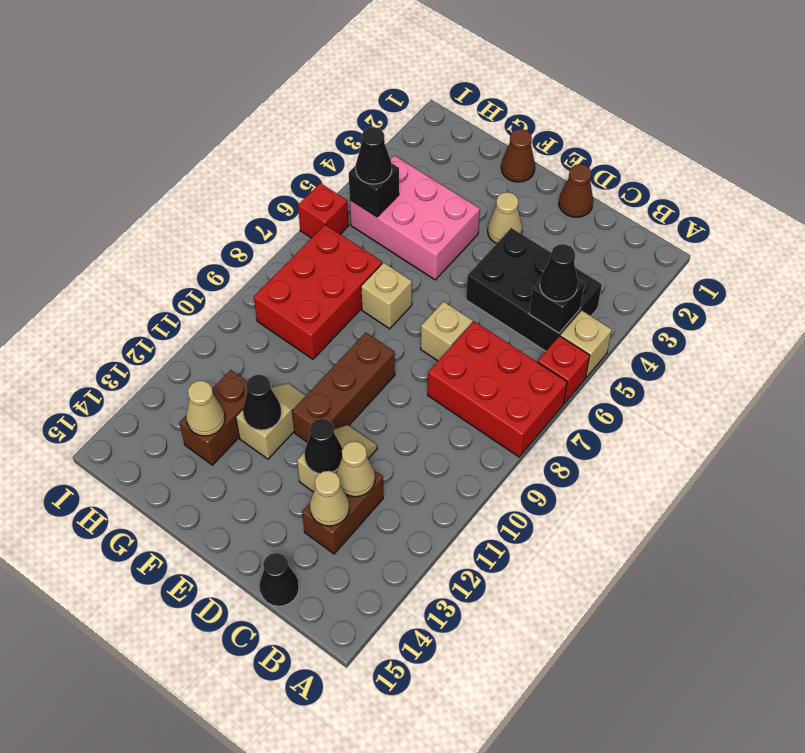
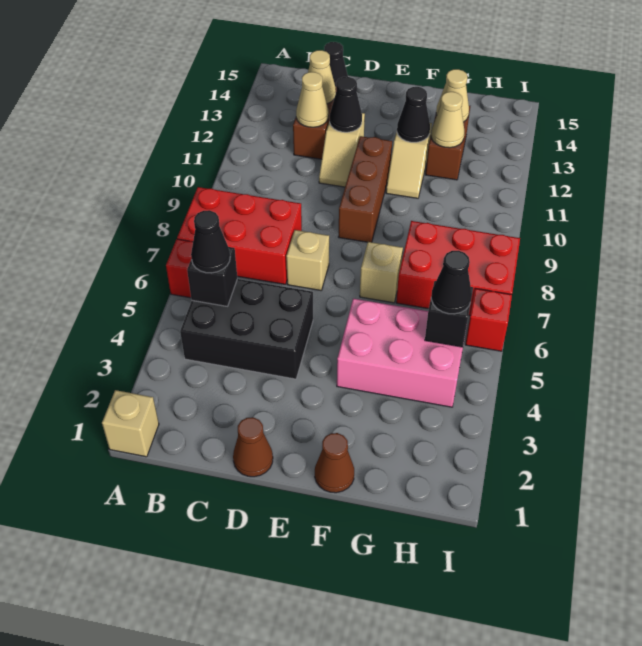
tan 1x1 brick [560,310,612,377] -> tan 1x1 brick moved to [102,390,159,457]
tan 1x1 cone [488,192,522,243] -> tan 1x1 cone moved to [431,92,464,148]
red 2x3 brick [254,225,382,359] -> red 2x3 brick turned to [396,221,520,316]

